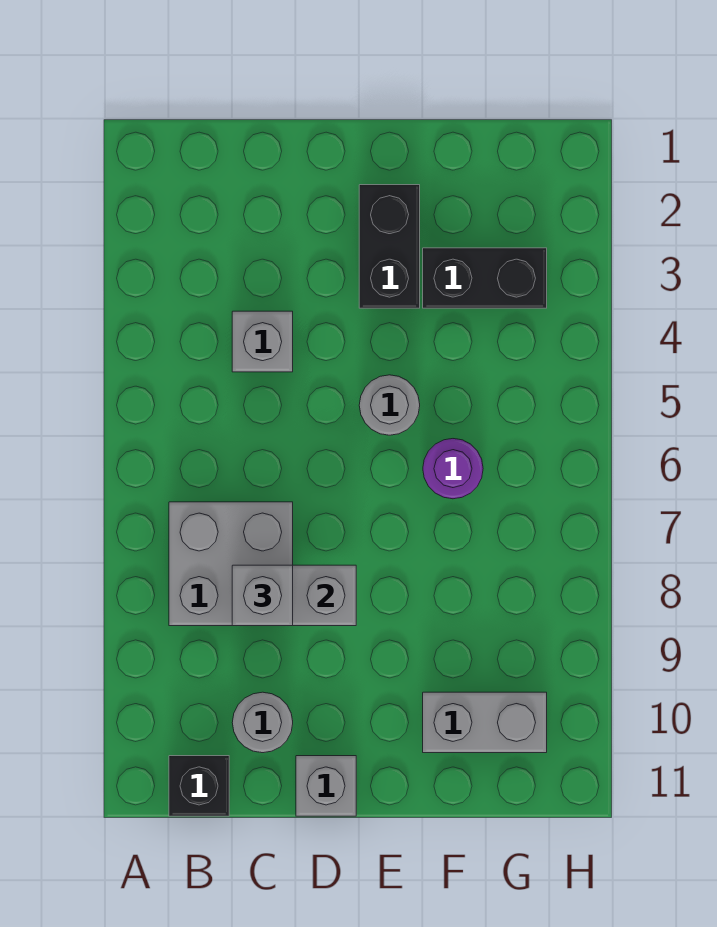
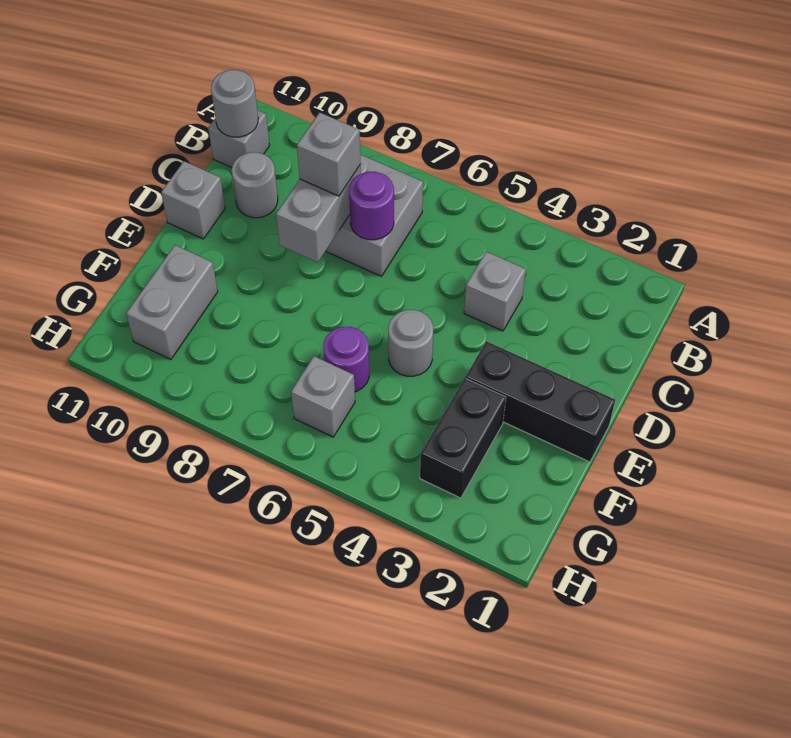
black 1x1 brick [169,756,229,816] -> grey 1x1 brick [208,110,270,168]
none -> grey 1x1 round brick [211,70,258,137]
none -> purple 1x1 round brick [349,172,394,240]
black 1x2 brick [359,185,420,308] -> black 1x3 brick [465,341,615,462]
none -> grey 1x1 brick [291,356,355,437]

